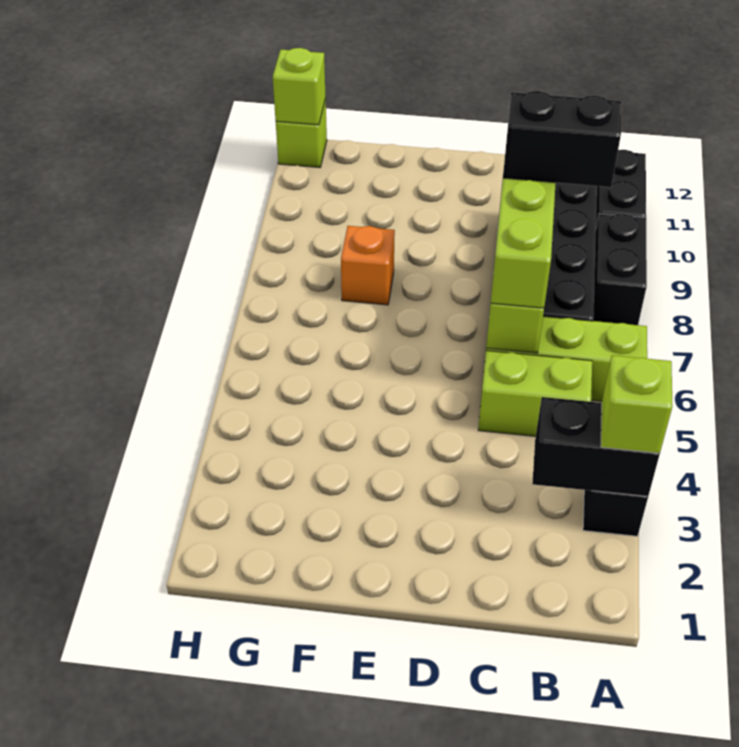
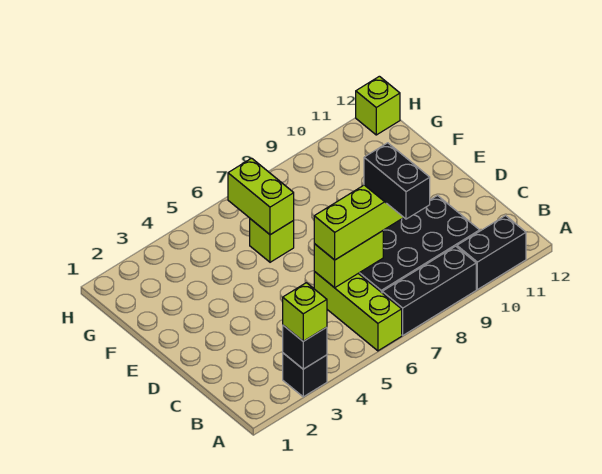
black 1x2 brick [532,397,660,496] -> black 1x1 brick [283,325,327,369]
black 1x2 brick [593,214,647,325] -> black 1x3 brick [382,246,476,335]
lime 1x2 brick [478,351,592,436] -> lime 1x2 brick moved to [228,158,294,235]
orange 1x1 brick [341,226,395,305] -> none
lime 1x1 brick [273,48,326,125] -> lime 1x1 brick moved to [250,219,294,262]

